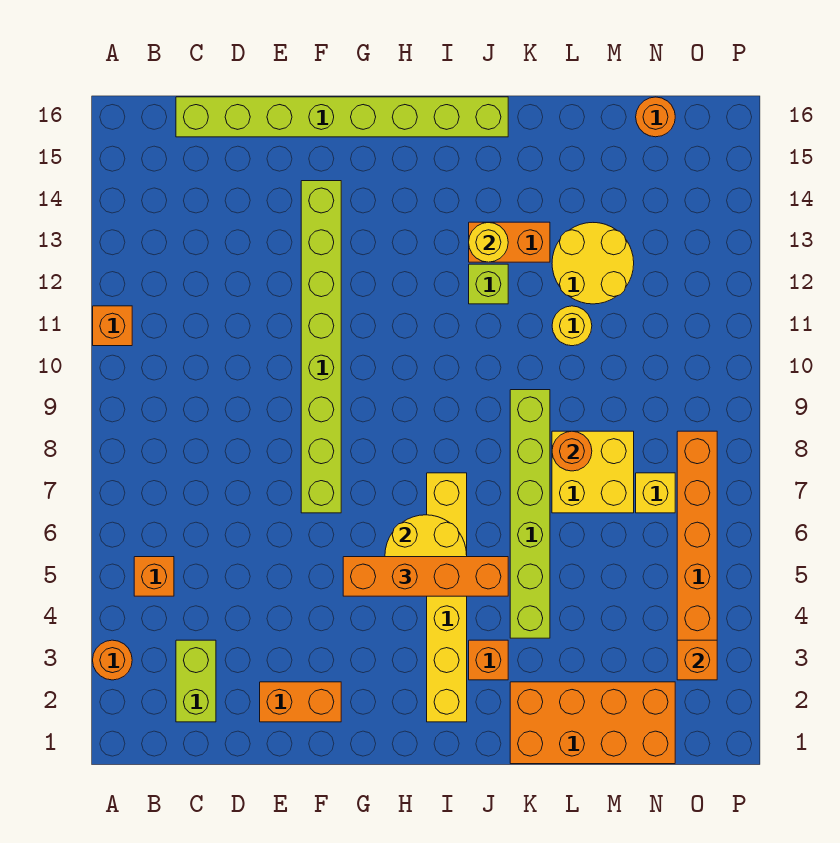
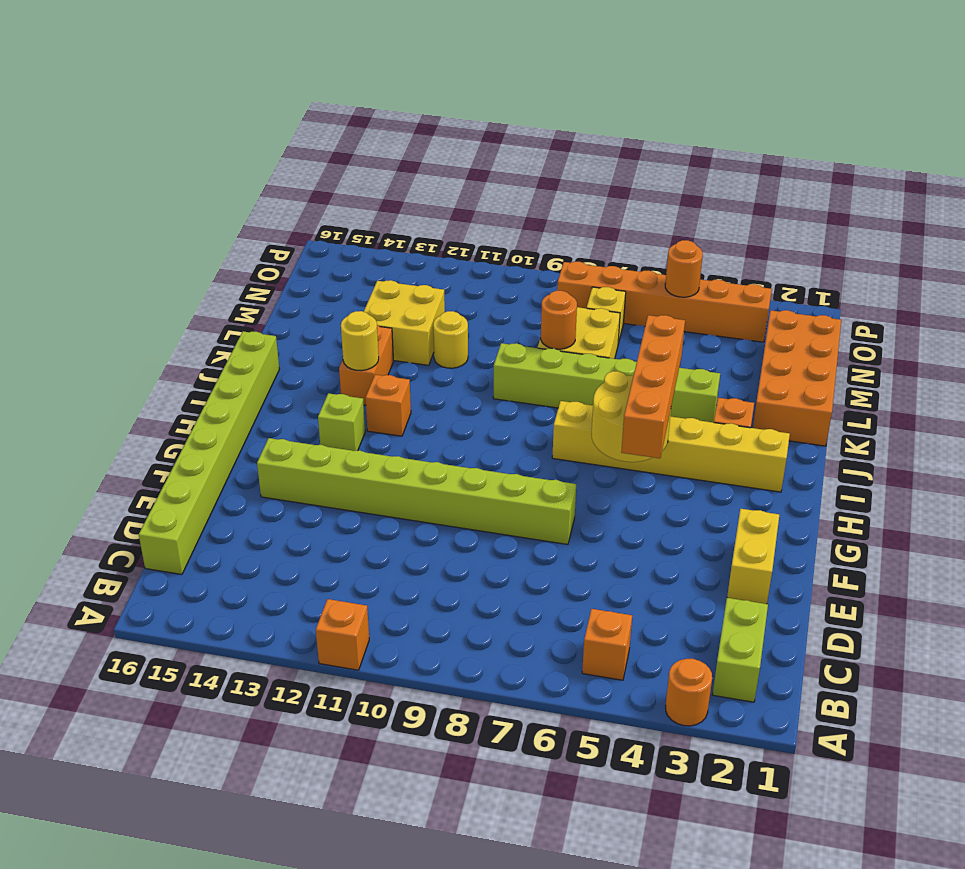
lime 1x2 brick [176,640,216,722] -> lime 1x2 brick turned to [712,598,768,702]
orange 1x2 brick [260,682,341,722] -> yellow 1x2 brick [727,509,779,604]
lime 1x1 brick [469,264,508,304] -> lime 1x1 brick moved to [318,393,365,451]
yellow 2x2 round brick [552,223,634,304] -> yellow 2x2 brick [364,280,445,365]
orange 1x1 round brick [636,97,675,137] -> orange 1x1 round brick moved to [665,240,703,297]
orange 1x1 brick [677,640,717,680] -> orange 1x1 brick moved to [366,375,411,436]

